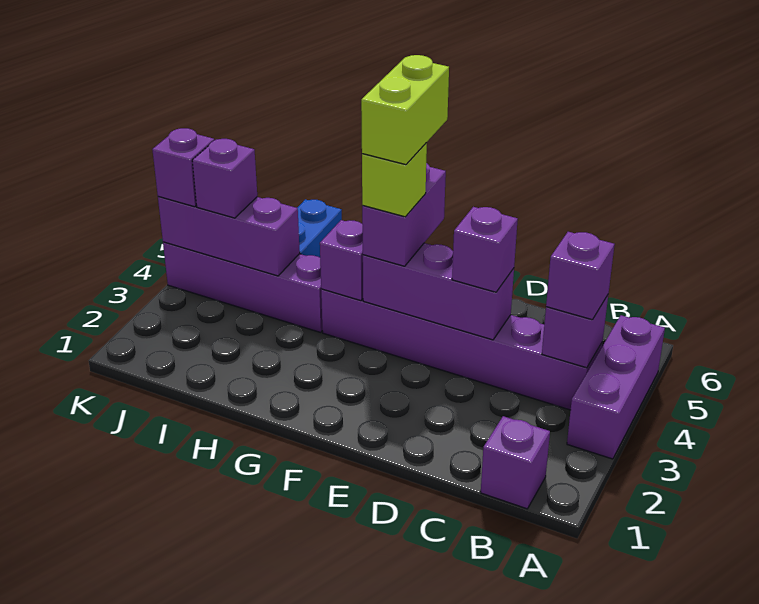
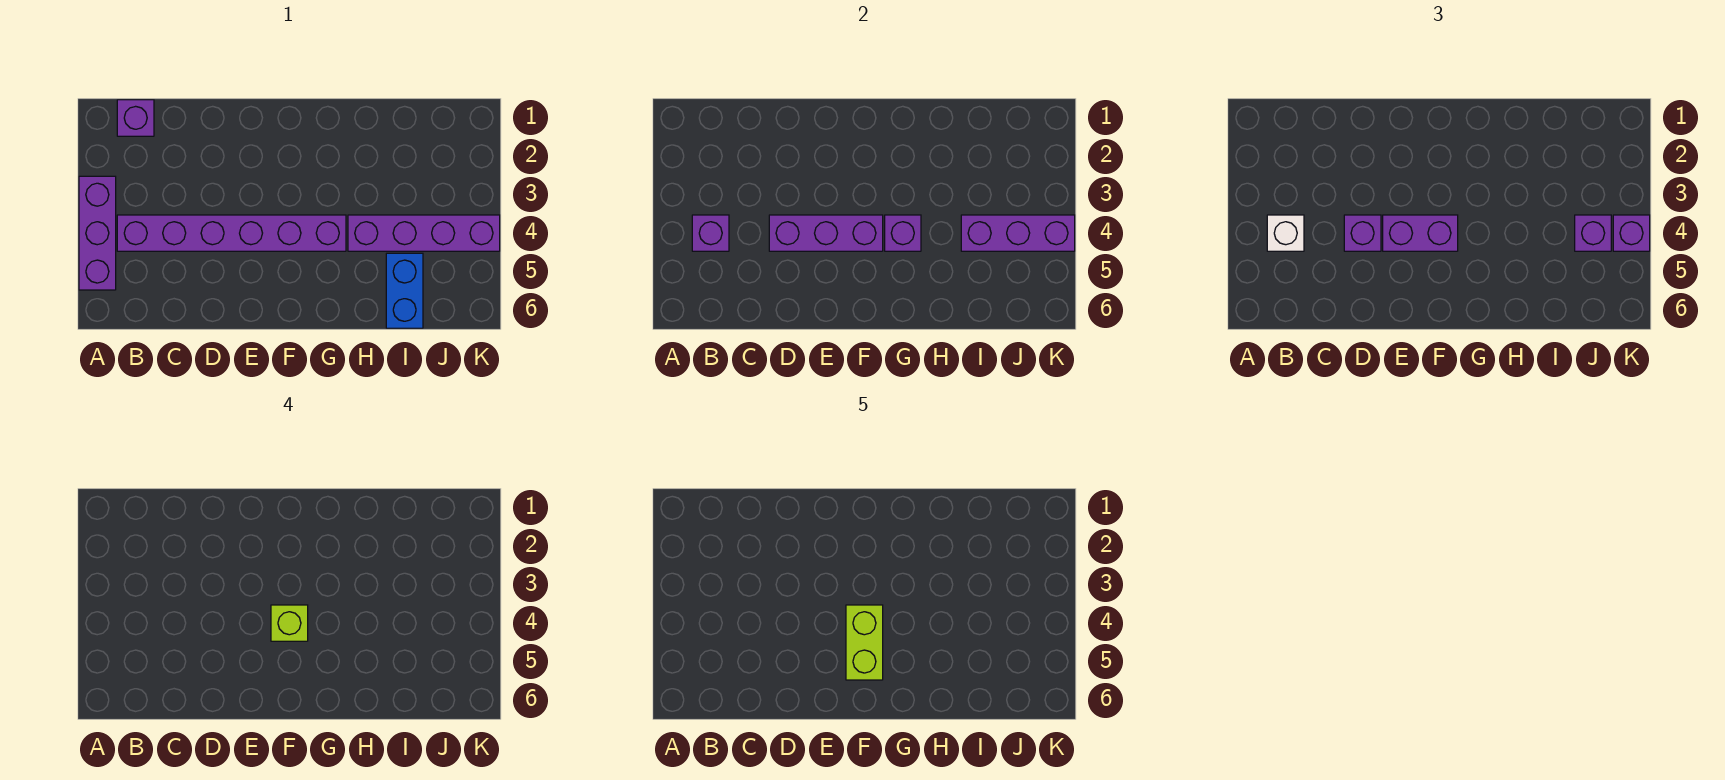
purple 1x1 brick [546,232,615,320] -> white 1x1 brick [1267,215,1304,251]
purple 1x2 brick [362,163,446,266] -> purple 1x2 brick turned to [1383,215,1458,251]

